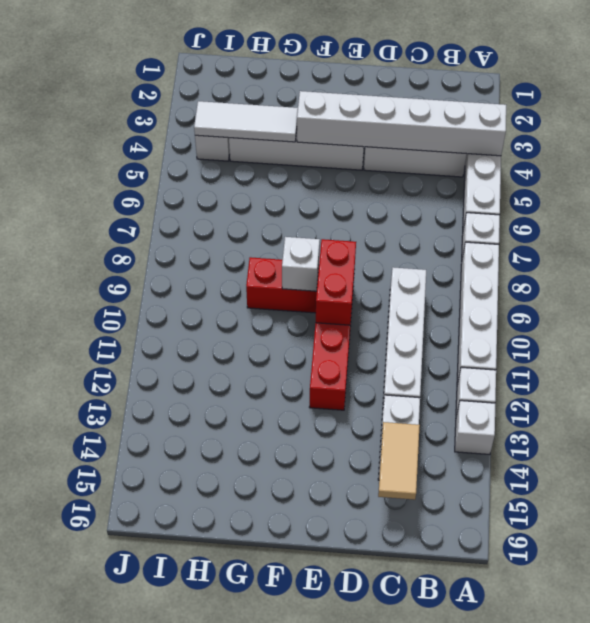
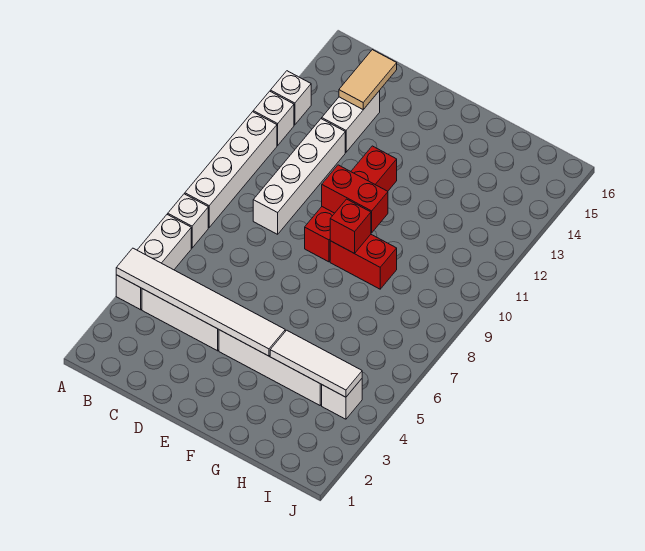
white 1x6 brick [297,91,506,156] -> white 1x6 tile [116,248,285,356]
red 1x2 brick [316,239,356,325] -> red 1x2 brick turned to [322,165,388,233]
white 1x1 brick [282,237,320,291] -> red 1x1 brick [330,199,371,254]

